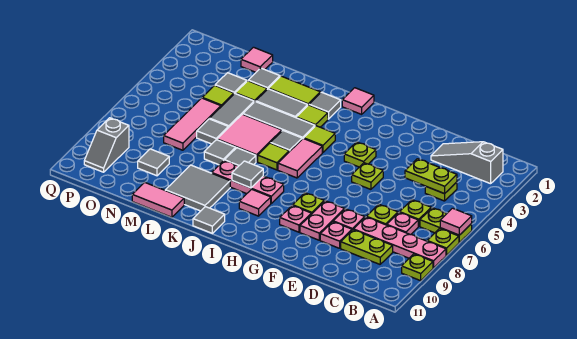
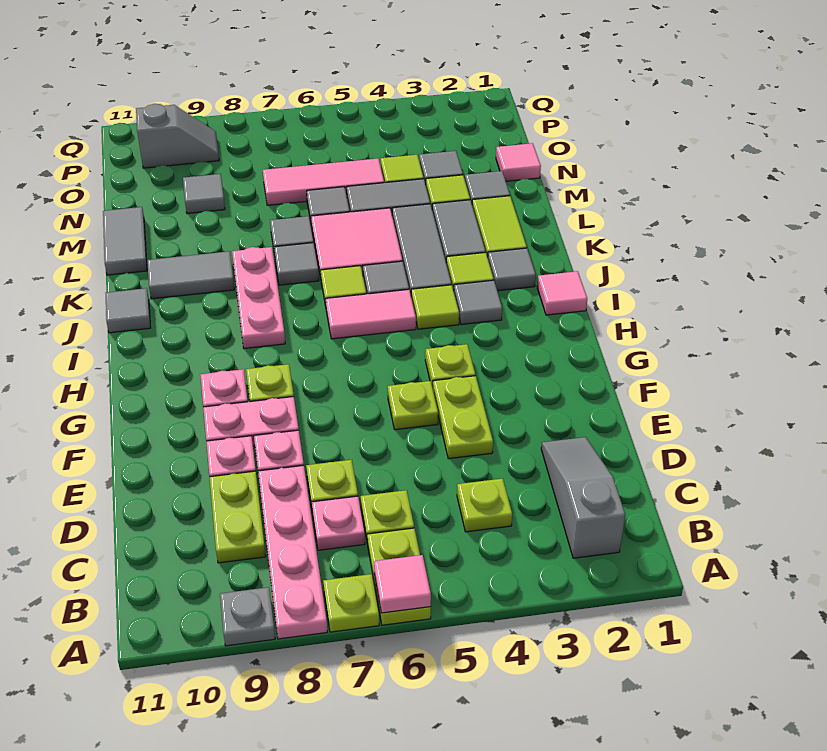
lime 1x1 plate [402,254,433,281] -> grey 1x1 plate [220,587,275,646]
lime 1x2 plate [405,159,457,194] -> lime 1x2 plate moved to [433,376,493,459]
pink 1x1 tile [239,189,271,216] -> none
grey 1x1 tile [232,161,263,188] -> grey 1x1 tile moved to [454,280,502,325]
grey 2x2 tile [165,165,230,211] -> grey 1x2 tile [147,251,234,299]
pink 1x2 tile [132,182,184,217] -> grey 1x2 tile [103,207,147,275]
grey 1x2 slope [84,118,129,172] -> grey 1x2 slope turned to [136,104,219,168]

